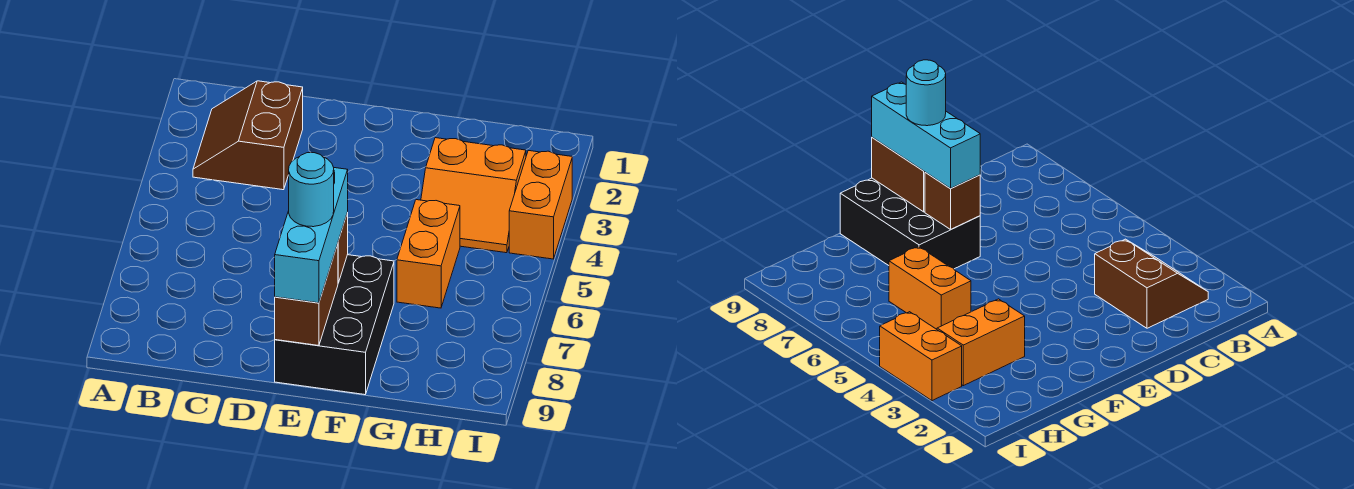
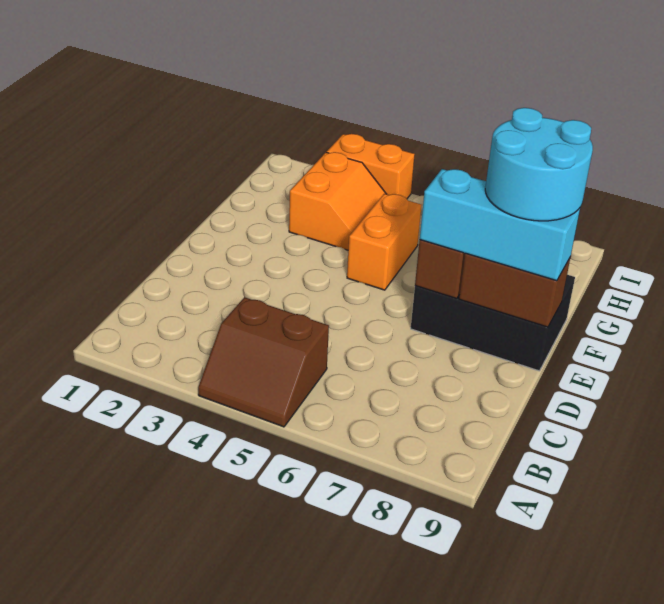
brown 2x2 slope [193,81,303,190] -> brown 2x2 slope moved to [198,297,329,427]
cyan 1x1 round brick [289,153,334,227] -> cyan 2x2 round brick [485,108,593,221]
orange 1x2 brick [397,200,460,308] -> orange 1x2 brick turned to [347,194,422,290]

